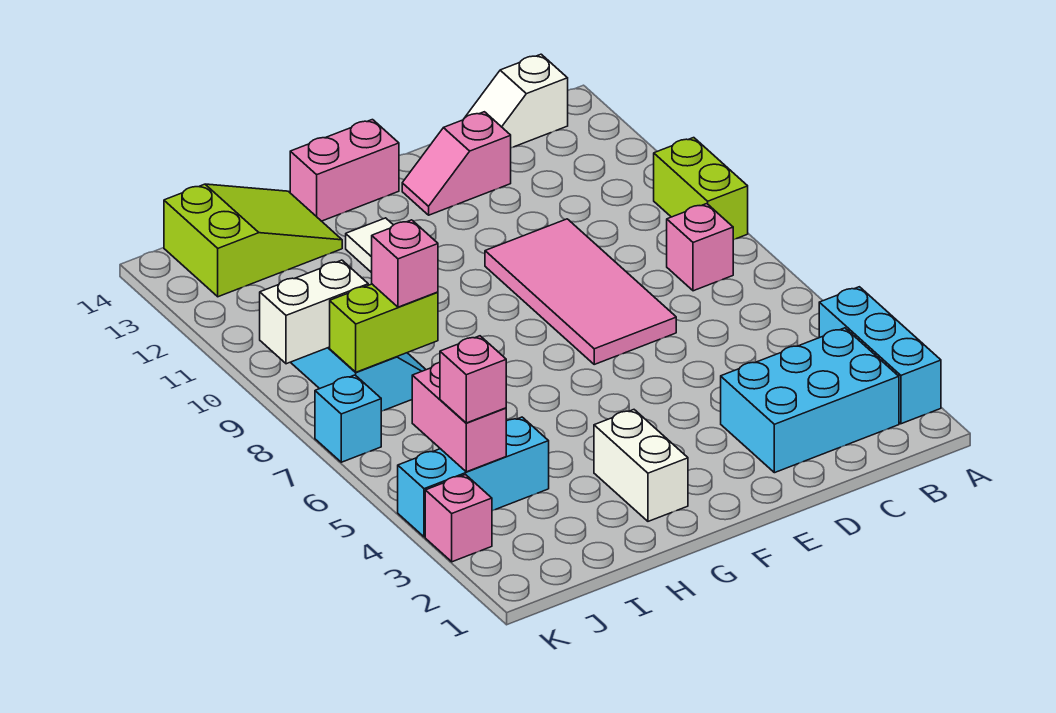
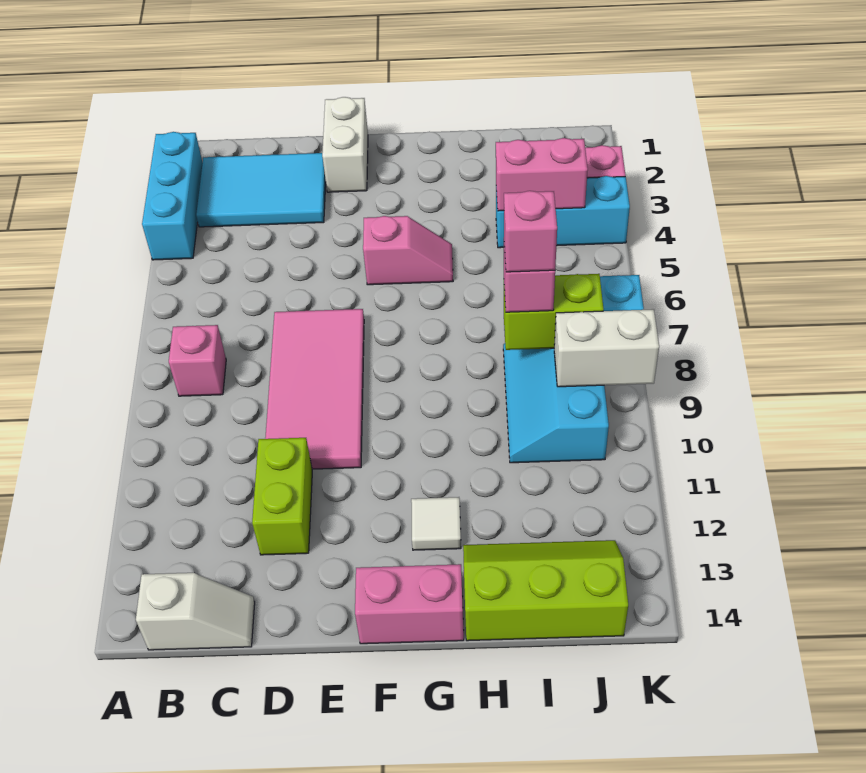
lime 1x2 brick [654,138,748,240] -> lime 1x2 brick moved to [252,438,312,555]
cyan 2x3 brick [721,328,899,473] -> cyan 2x3 tile [196,153,326,227]
pink 1x2 slope [402,112,511,215] -> pink 1x2 slope moved to [363,216,453,285]
white 1x2 brick [594,410,688,521] -> white 1x2 brick moved to [322,97,368,192]
lime 2x3 slope [164,184,342,297] -> lime 2x3 slope turned to [463,540,628,641]
pink 1x2 brick [412,362,506,472] -> pink 1x2 brick turned to [496,138,588,211]
pink 1x1 brick [440,336,506,423] -> pink 1x1 brick moved to [504,191,557,272]

